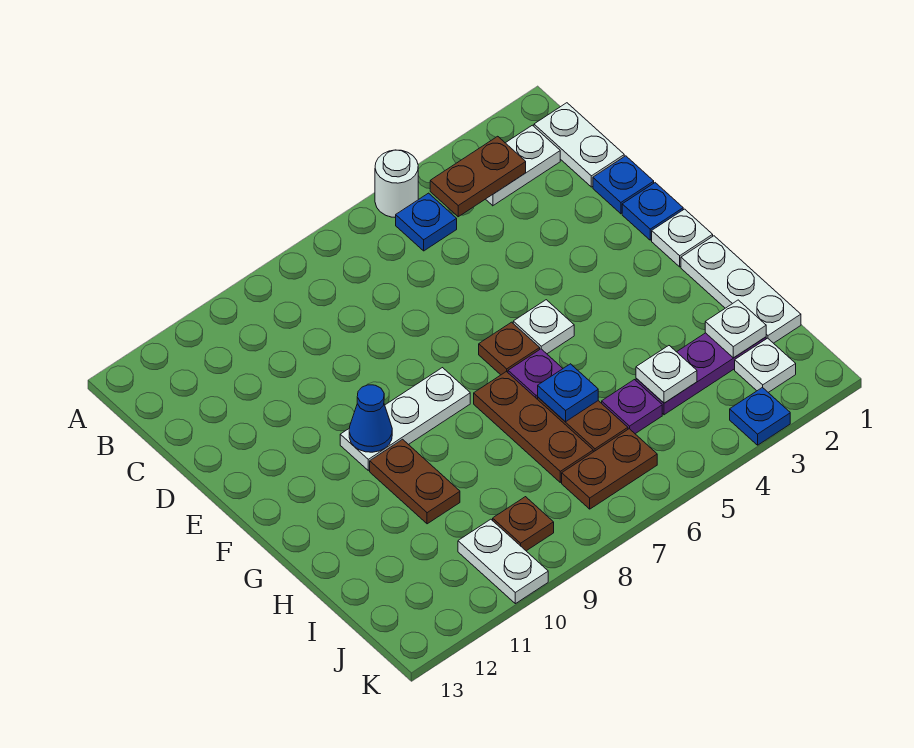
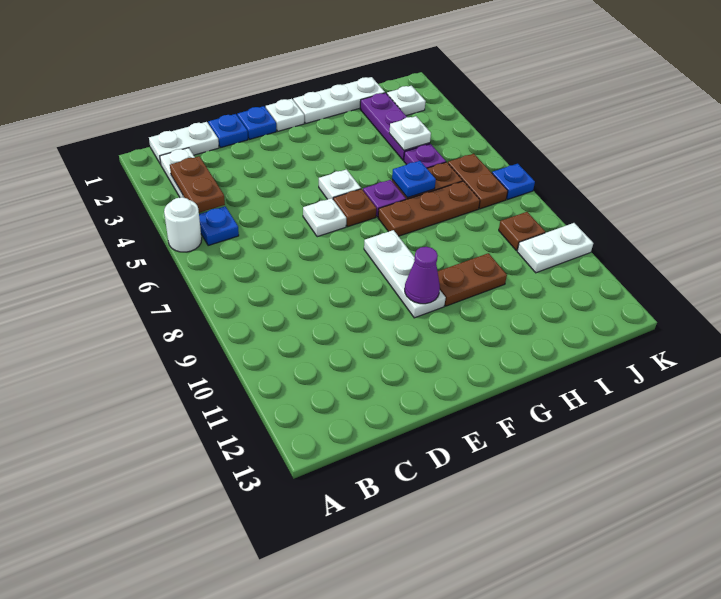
blue 1x1 cone [349,385,392,452] -> purple 1x1 cone [405,247,440,304]
white 1x1 plate [705,300,766,358] -> white 1x1 plate moved to [303,198,346,237]
blue 1x1 plate [730,387,790,445] -> blue 1x1 plate moved to [492,164,535,200]

